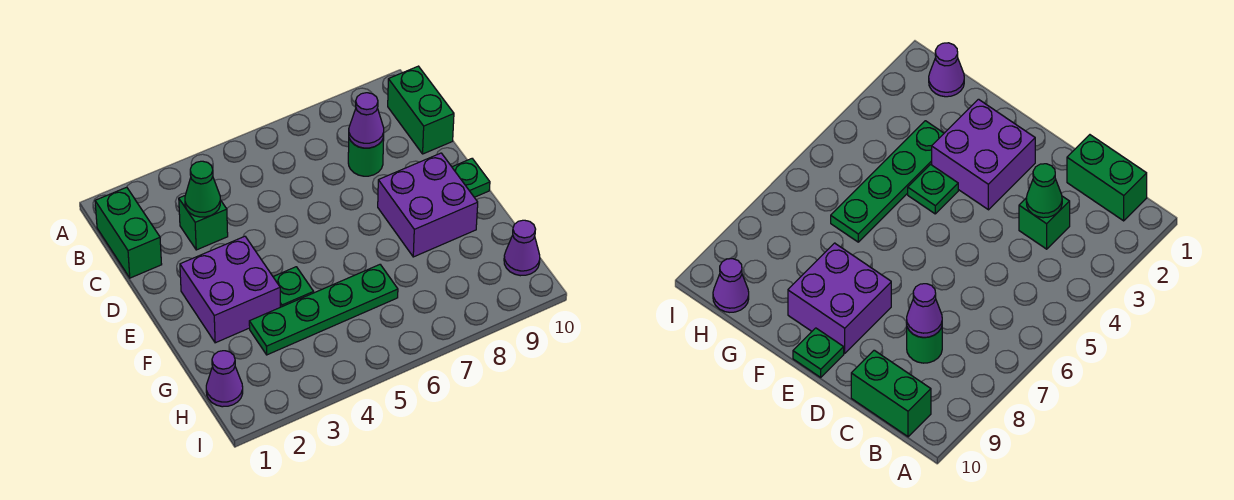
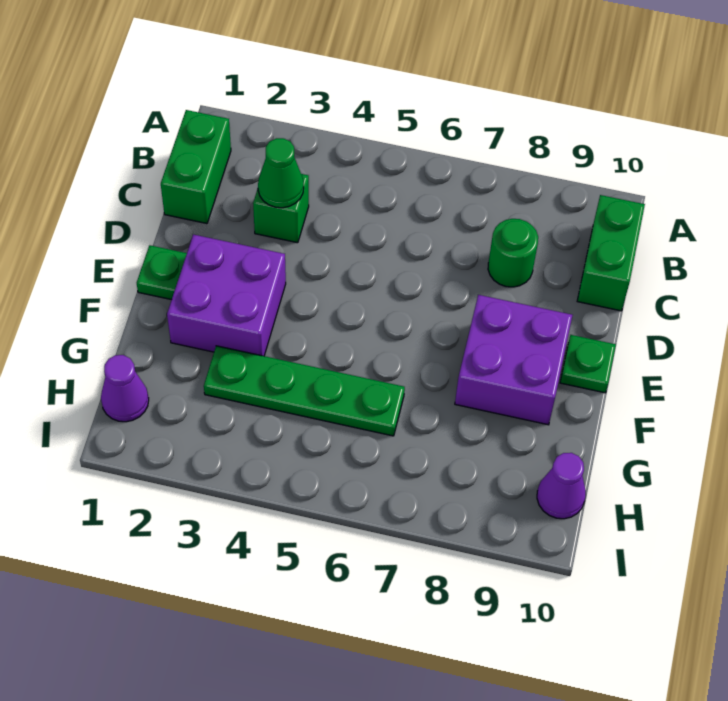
purple 1x1 cone [349,93,384,148] -> none
green 1x1 plate [273,267,314,307] -> green 1x1 plate moved to [137,245,187,300]

